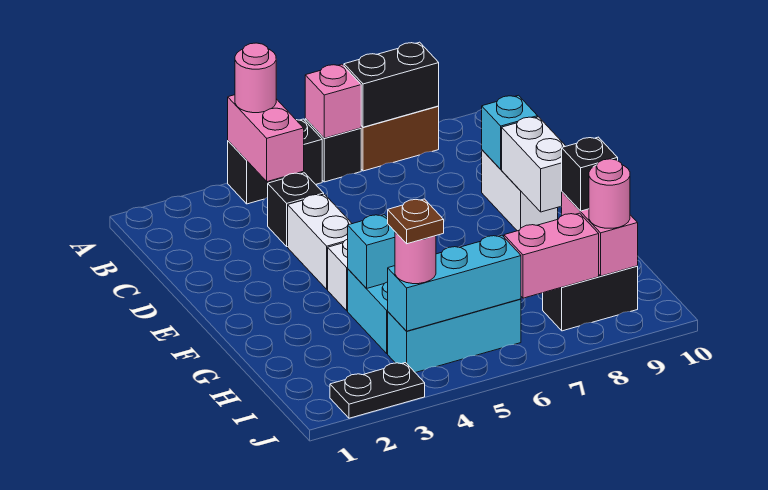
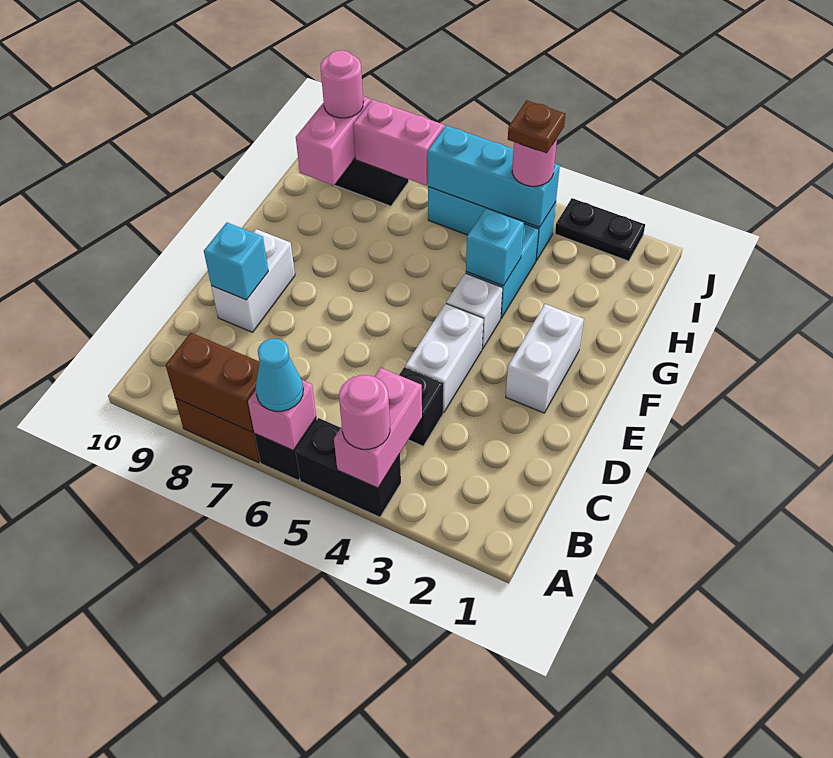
none -> cyan 1x1 cone [256,339,303,411]
black 1x2 brick [344,42,439,127] -> brown 1x2 brick [166,333,260,432]
white 1x2 brick [502,117,565,212] -> white 1x2 brick moved to [506,304,584,413]
black 1x1 brick [562,137,618,211] -> none

